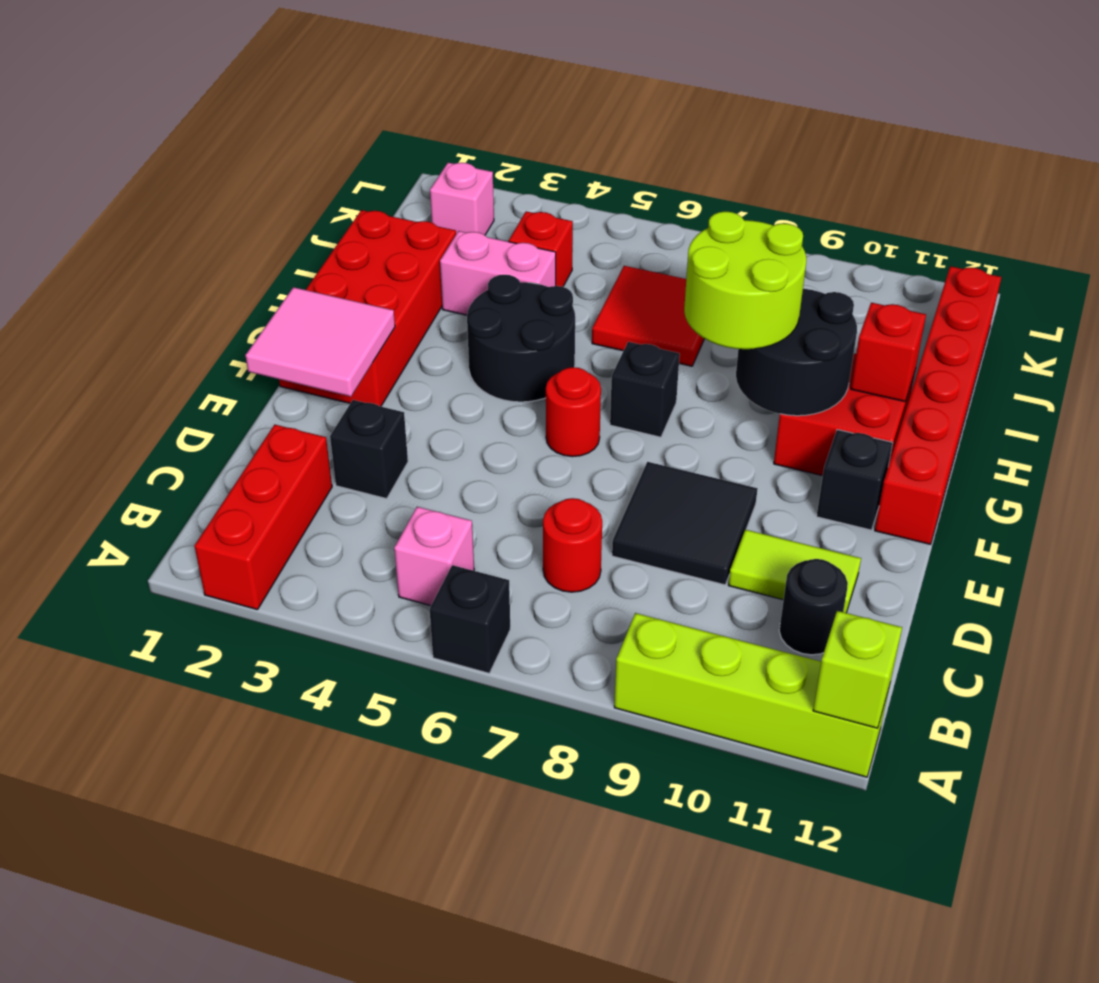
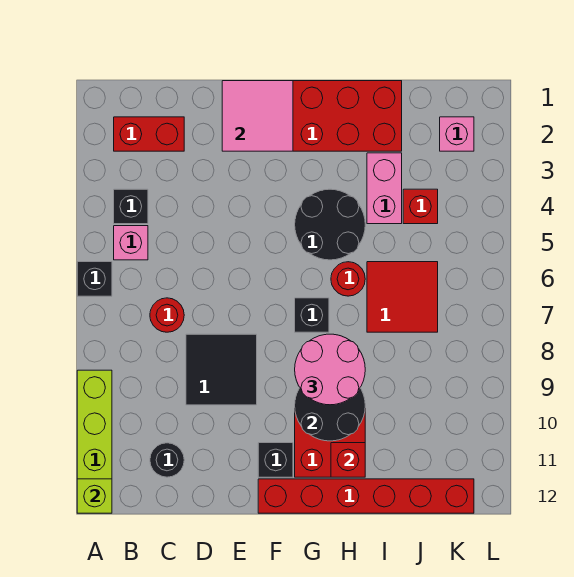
red 1x3 brick [194,425,332,610] -> red 1x2 brick [114,117,184,151]
black 1x1 brick [330,400,408,499] -> black 1x1 brick moved to [114,189,148,224]
lime 1x2 tile [728,530,861,613] -> none
red 1x1 round brick [546,367,601,457] -> red 1x1 round brick moved to [331,262,365,296]
lime 2x2 round brick [684,211,806,349] -> pink 2x2 round brick [295,334,365,405]

